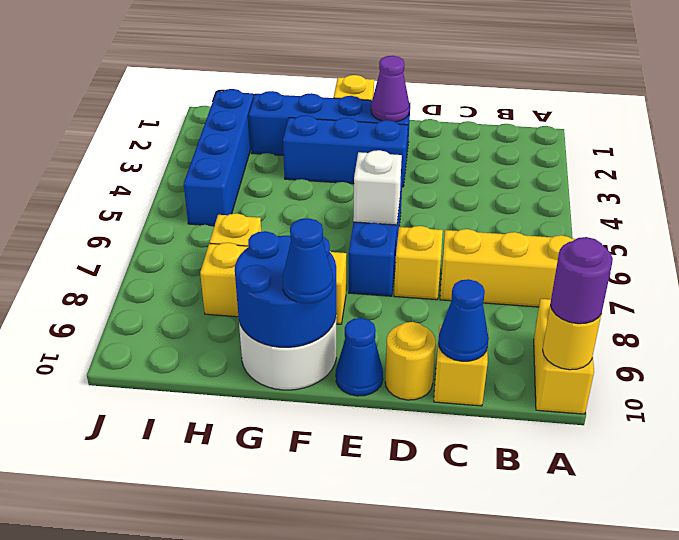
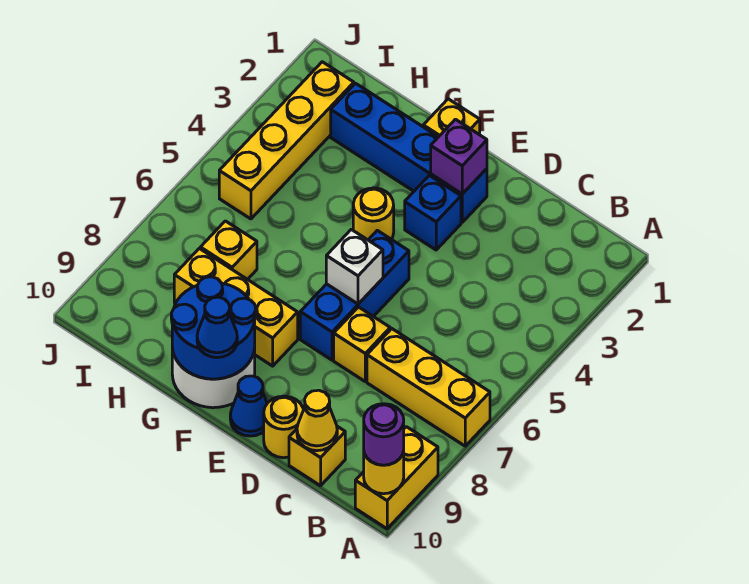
blue 1x1 cone [438,279,489,361] -> yellow 1x1 cone [297,390,337,451]
purple 1x1 cone [371,56,410,122] -> purple 1x1 brick [431,119,487,194]
blue 1x3 brick [283,115,408,187] -> blue 1x1 brick [405,175,461,250]
none -> yellow 1x1 round brick [353,188,394,240]
blue 1x4 brick [184,89,254,226] -> yellow 1x4 brick [219,62,354,219]

